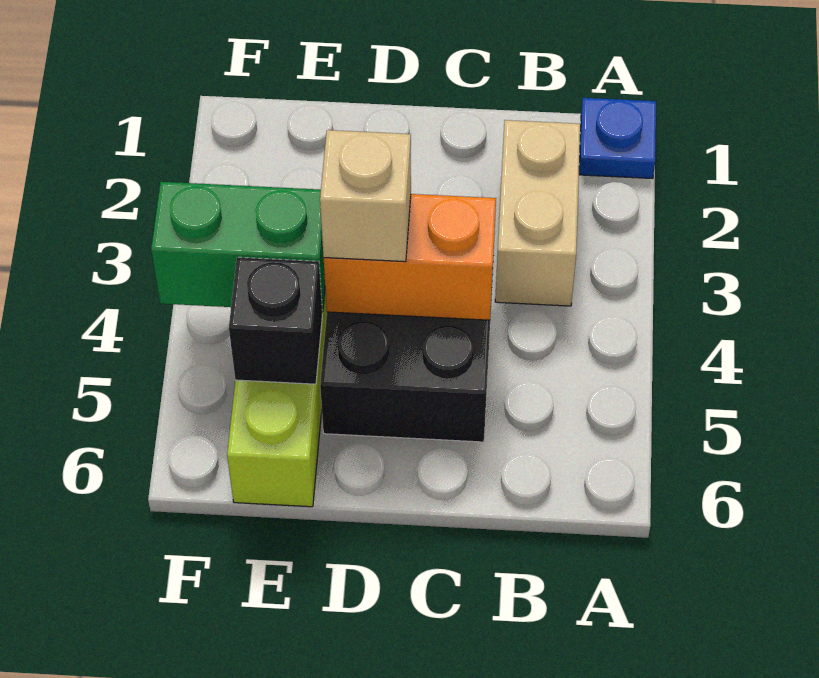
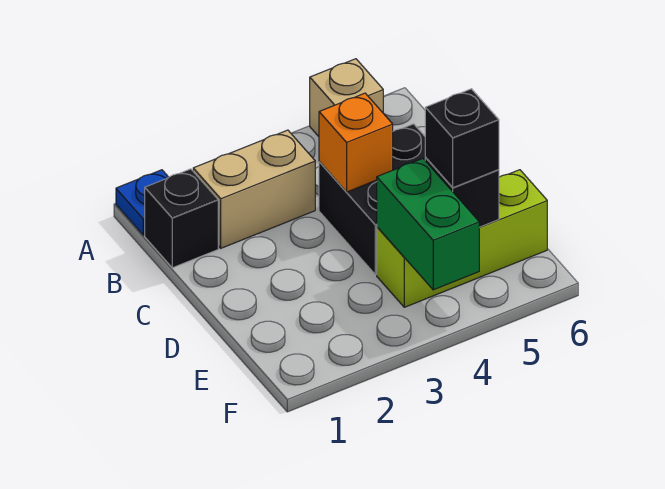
none -> black 1x1 brick [145,169,218,268]
orange 1x2 brick [324,194,496,320] -> orange 1x1 brick [319,93,393,192]
tan 1x1 brick [320,130,411,262] -> tan 1x1 brick moved to [310,59,383,137]
none -> black 1x1 brick [425,89,499,188]

